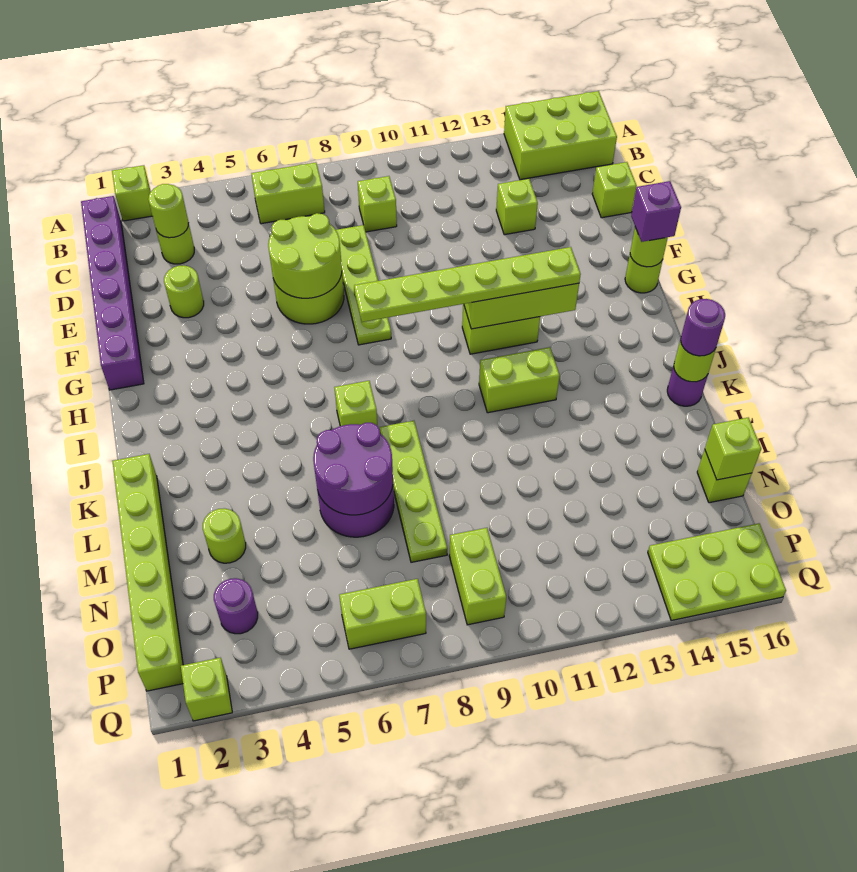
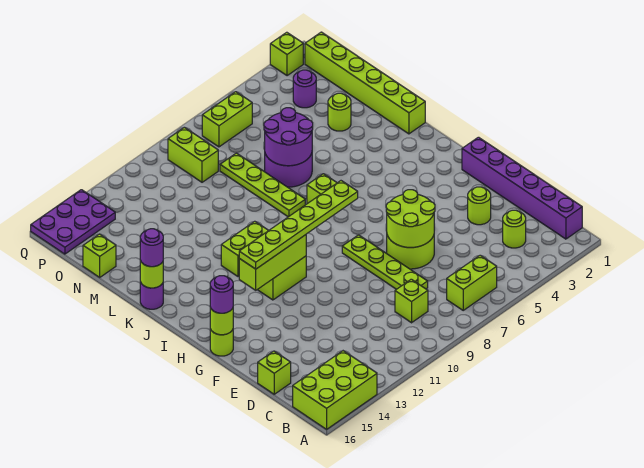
lime 1x1 brick [112,165,152,221] -> none
lime 1x1 round brick [148,184,189,238] -> none
lime 1x1 brick [496,179,538,235] -> none
purple 1x1 brick [631,181,681,242] -> purple 1x1 round brick [210,276,233,313]
lime 1x1 brick [705,418,761,480] -> none
lime 2x3 plate [648,523,786,621] -> purple 2x3 plate [31,190,115,254]

